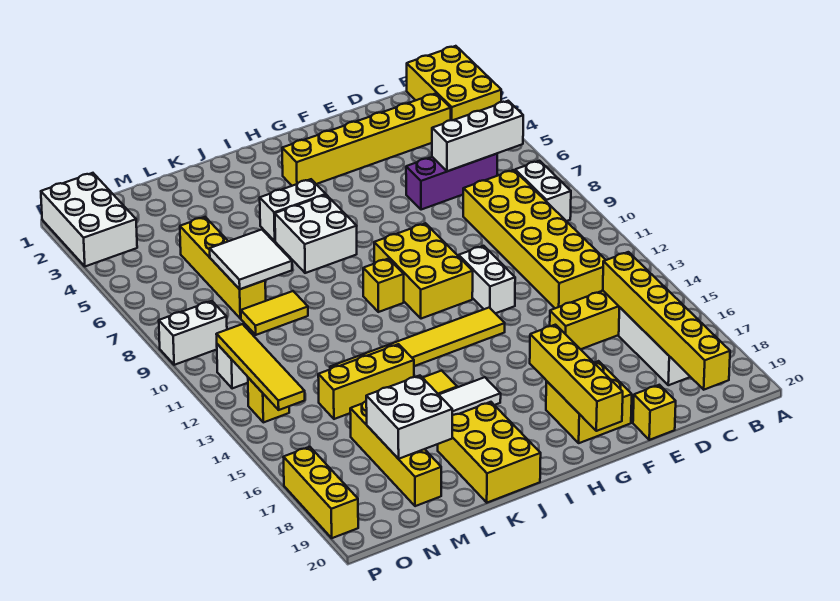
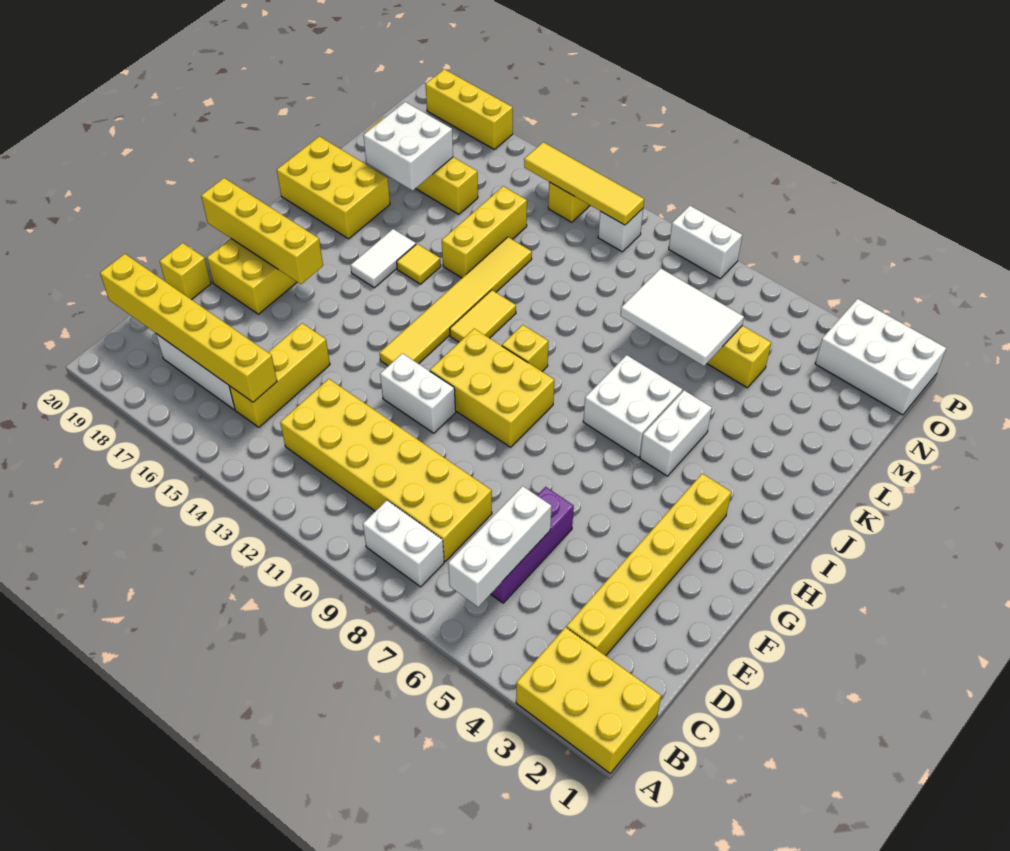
white 2x2 tile [210,230,292,289] -> white 2x3 tile [620,268,744,366]
yellow 1x2 tile [241,291,308,335] -> yellow 1x2 tile moved to [450,290,516,342]
white 1x2 brick [159,301,227,365] -> white 1x2 brick turned to [669,206,742,279]

